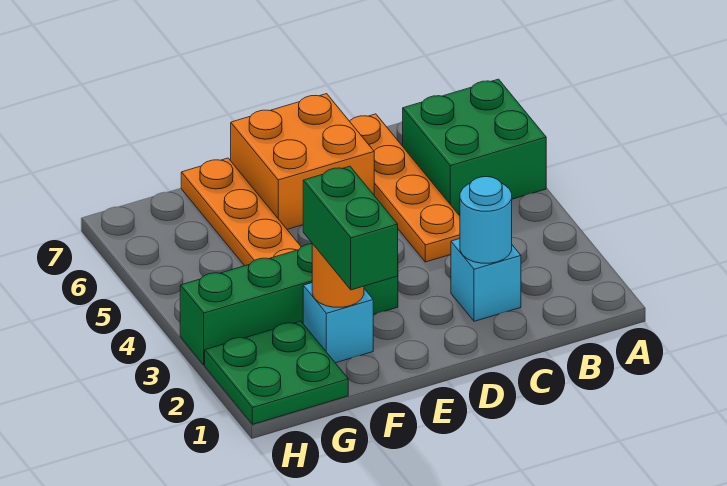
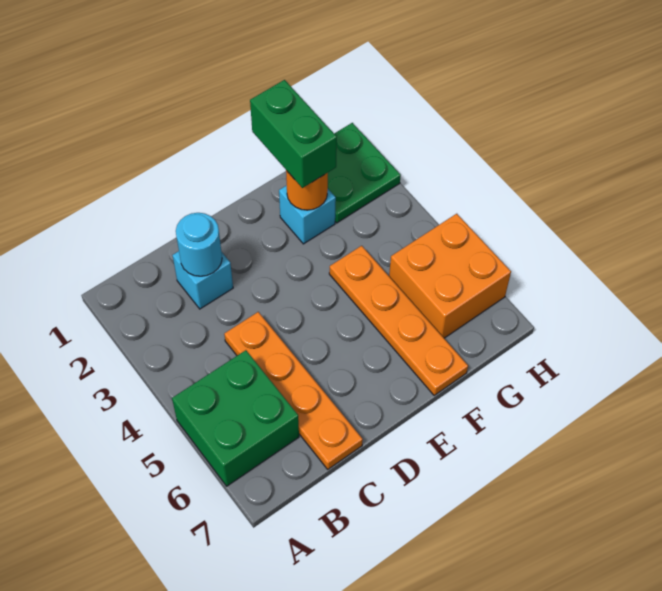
orange 2x2 brick [231,94,374,229] -> orange 2x2 brick moved to [389,214,511,338]
green 1x4 brick [180,244,398,365] -> none

